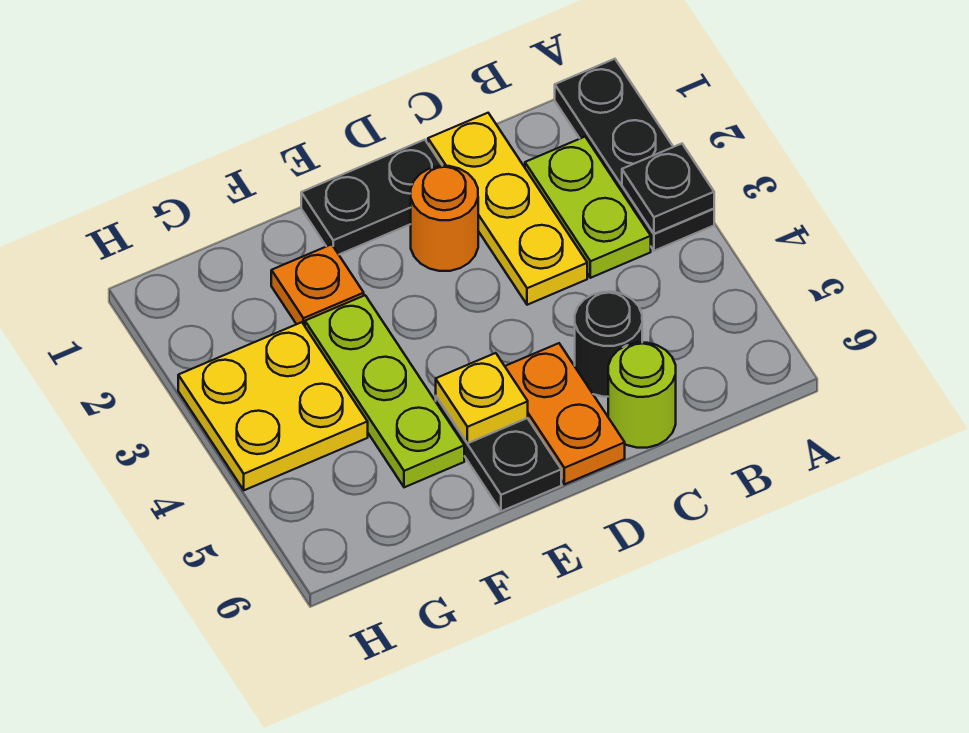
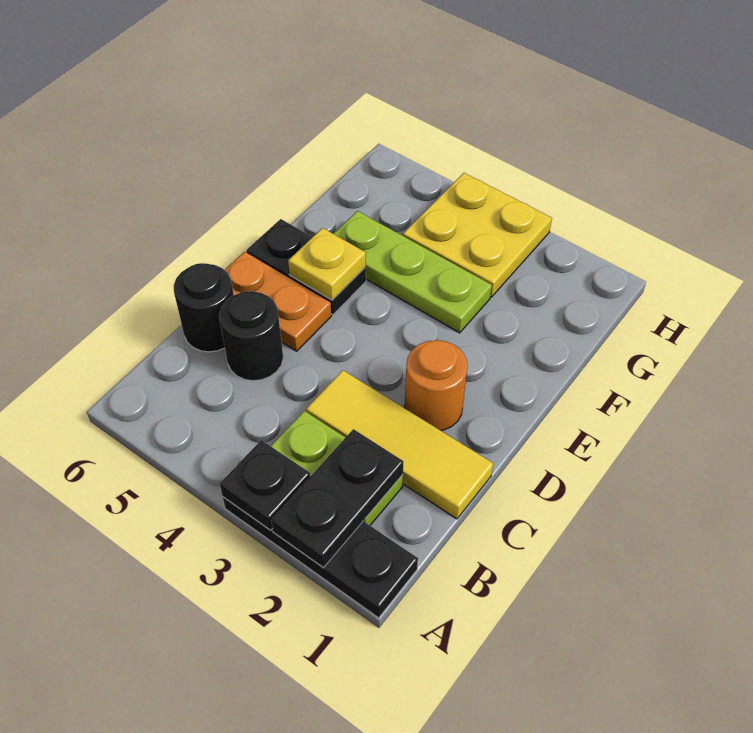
yellow 1x3 plate [428,113,587,305] -> yellow 1x3 tile [306,370,493,519]
lime 1x1 round brick [608,343,676,448] -> black 1x1 round brick [174,263,234,352]
black 1x2 plate [301,140,442,254] -> black 1x2 plate moved to [271,429,403,568]
orange 1x1 plate [271,244,364,326] -> none

